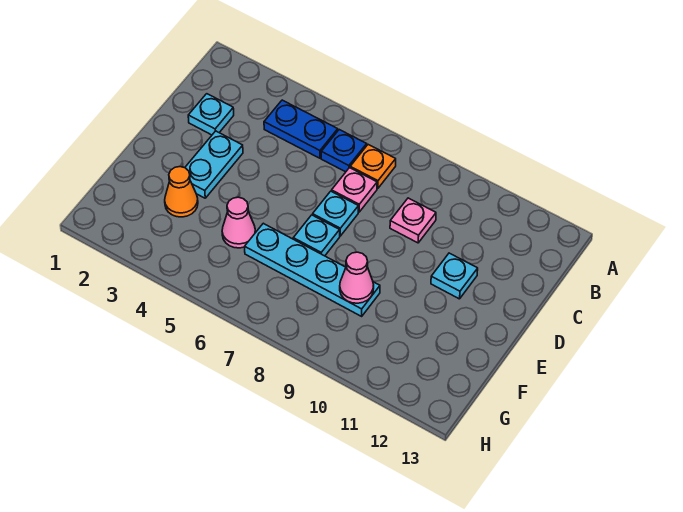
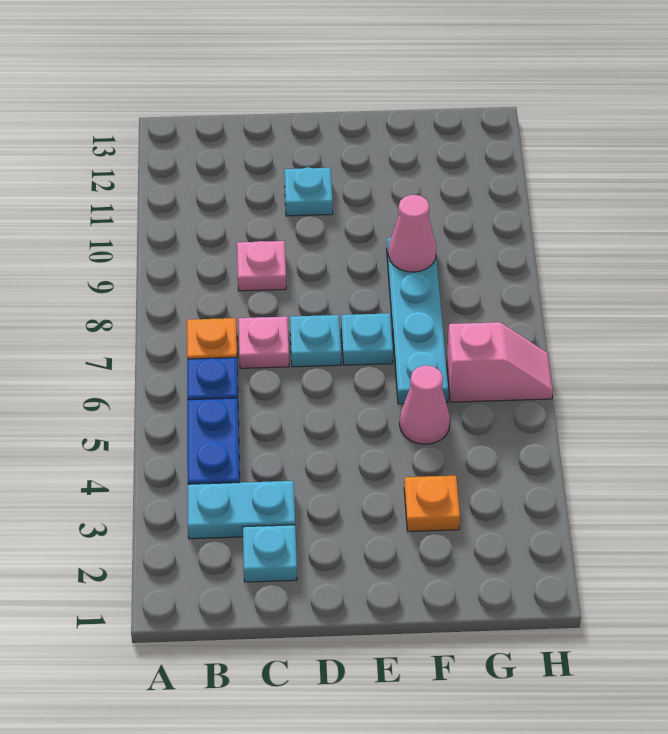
cyan 1x2 plate [185,131,243,198] -> cyan 1x2 plate moved to [188,481,295,539]
orange 1x1 cone [165,167,198,217] -> orange 1x1 plate [404,476,460,531]
none -> pink 1x2 slope [447,322,553,402]

